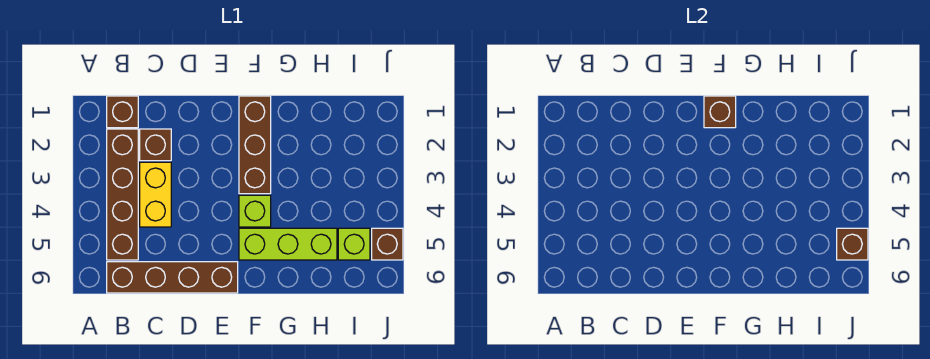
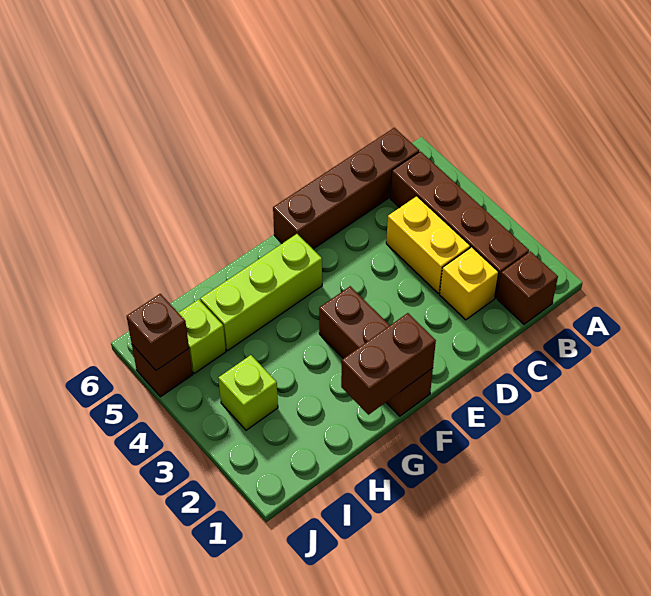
brown 1x1 brick [140,129,171,161] -> yellow 1x1 brick [440,247,499,320]
brown 1x1 brick [704,96,736,128] -> brown 1x2 brick [341,313,436,415]
lime 1x1 brick [239,195,271,227] -> lime 1x1 brick moved to [218,355,278,430]

